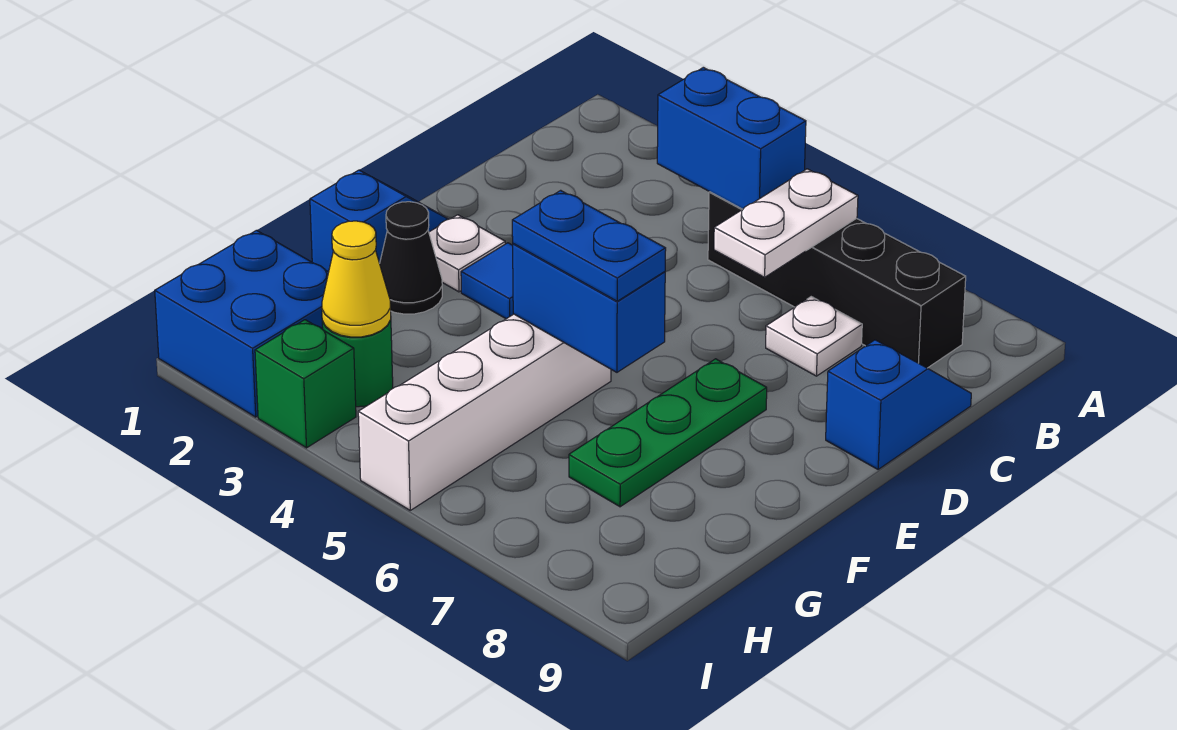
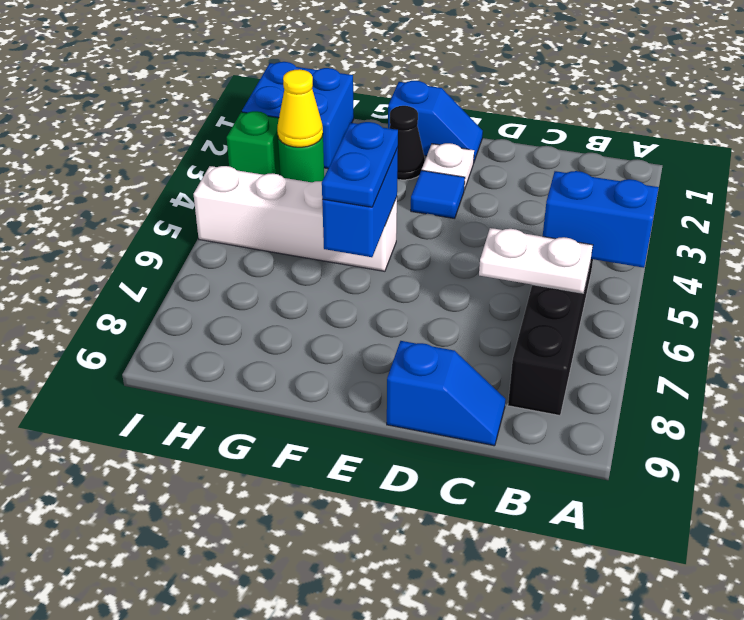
blue 1x2 brick [657,67,806,209] -> blue 1x2 brick turned to [543,171,659,268]
white 1x1 plate [766,297,862,376] -> none
green 1x3 plate [569,359,767,507] -> none

